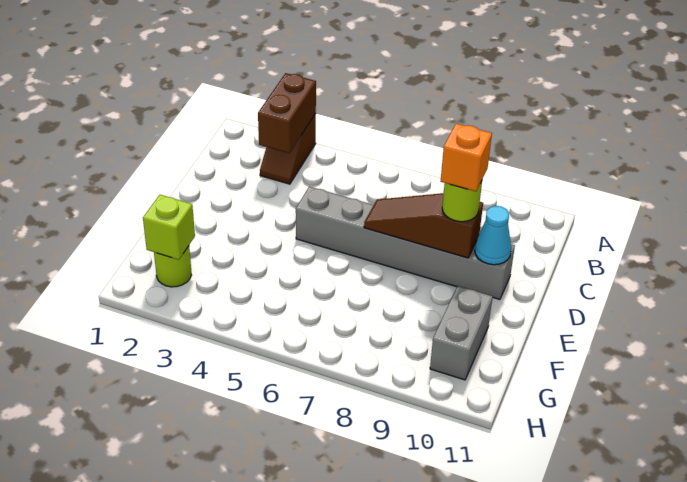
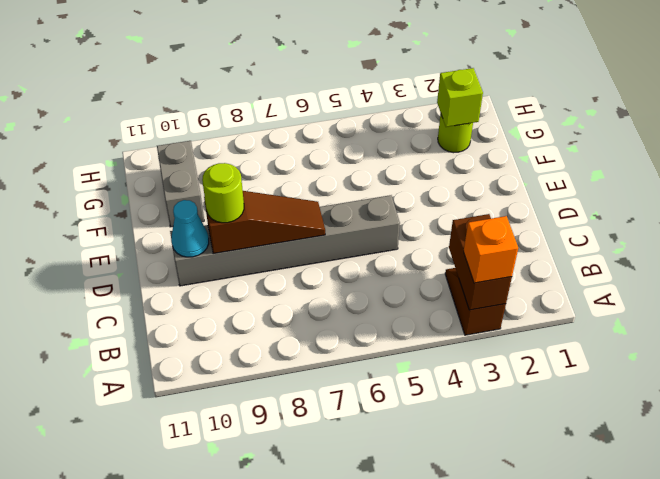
orange 1x1 brick [440,124,492,191] -> orange 1x1 brick moved to [464,216,518,283]

